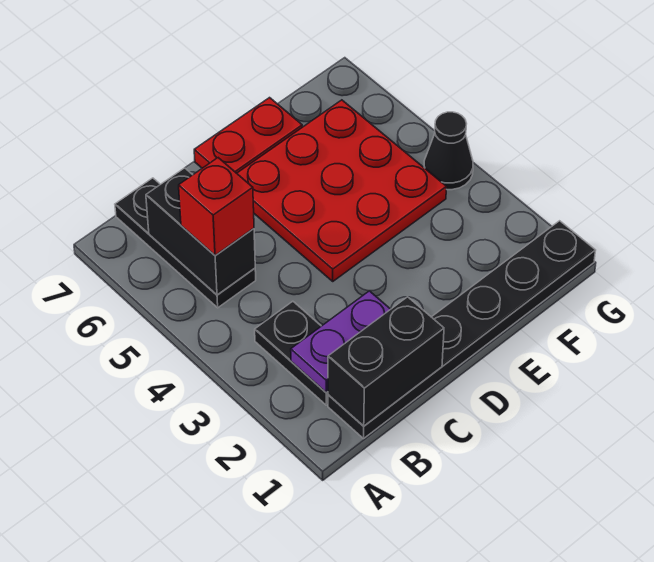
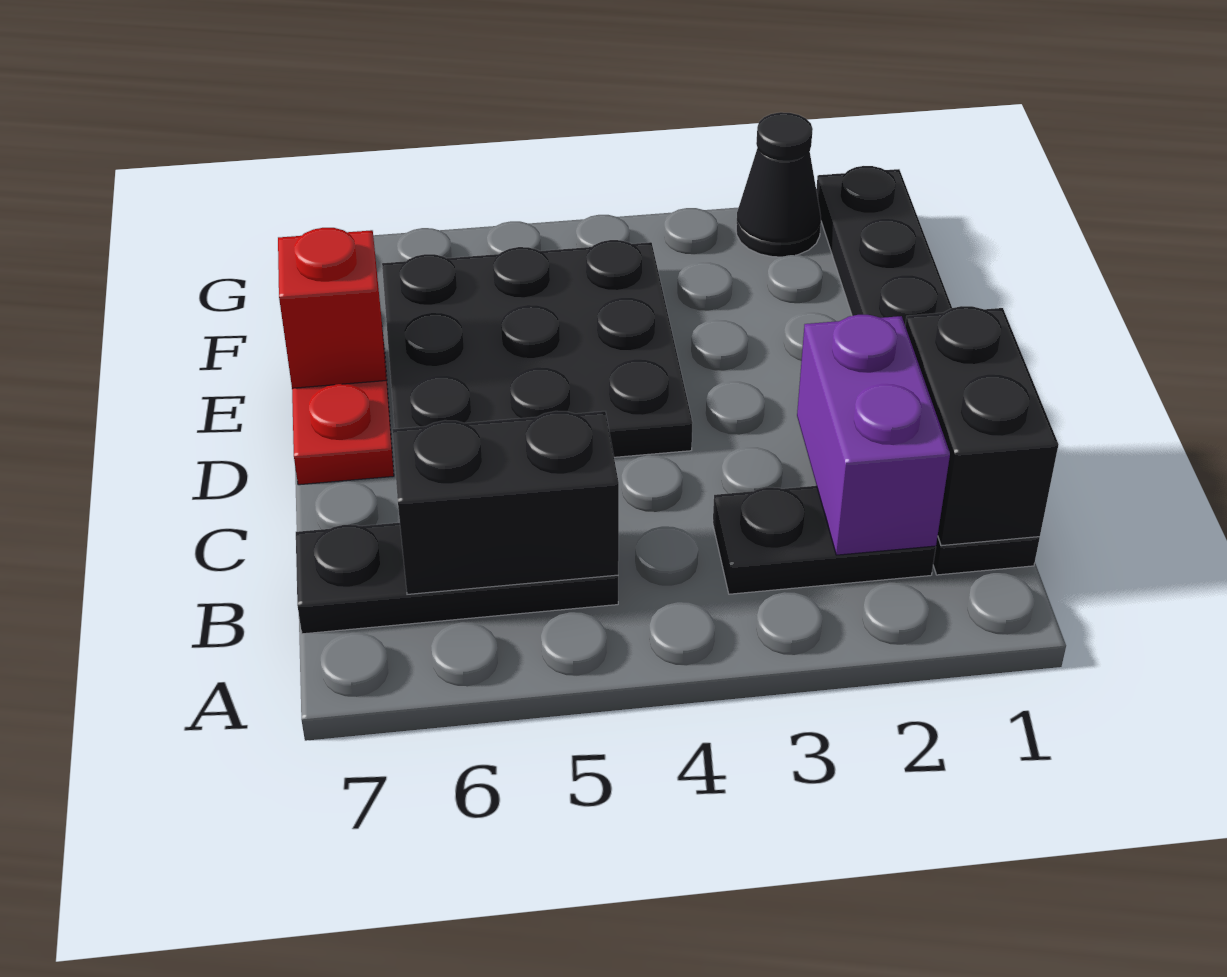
purple 1x2 plate [291,291,391,392] -> purple 1x2 brick [797,315,950,555]
red 1x1 brick [179,158,254,255] -> red 1x1 brick moved to [278,228,386,388]
red 3x3 plate [237,100,447,281] -> black 3x3 plate [382,240,693,457]
black 1x1 cone [424,112,473,190] -> black 1x1 cone moved to [736,112,821,257]

